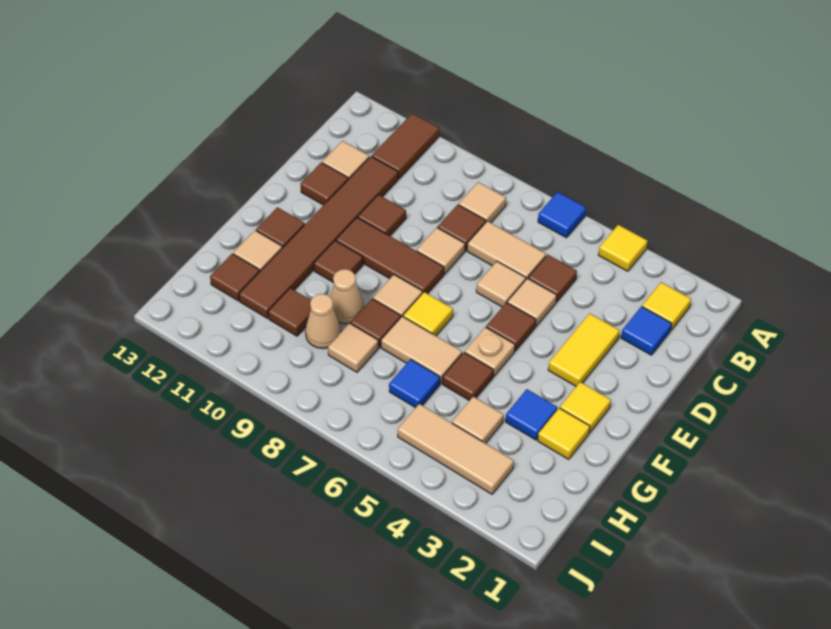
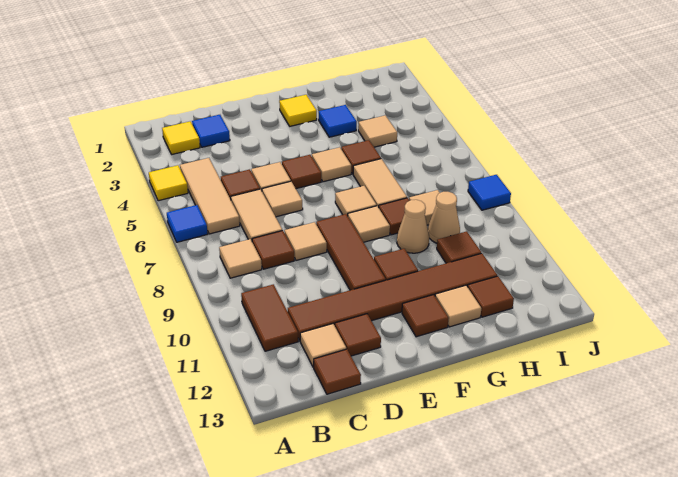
brown 1x2 tile [372,113,439,179] -> brown 1x2 tile turned to [241,284,298,351]
yellow 1x2 tile [548,313,620,386] -> none
brown 1x1 tile [358,195,406,236] -> brown 1x1 tile moved to [314,349,361,394]
tan 1x1 plate [465,327,515,376] -> tan 1x1 tile [312,147,351,182]
yellow 1x1 tile [403,292,453,336] -> tan 1x1 tile [335,186,377,216]
yellow 1x1 tile [538,408,590,459] -> none
blue 1x1 tile [389,359,440,408] -> blue 1x1 tile moved to [468,175,511,210]
tan 1x3 tile [398,404,514,494] -> tan 1x3 tile moved to [180,158,240,234]

